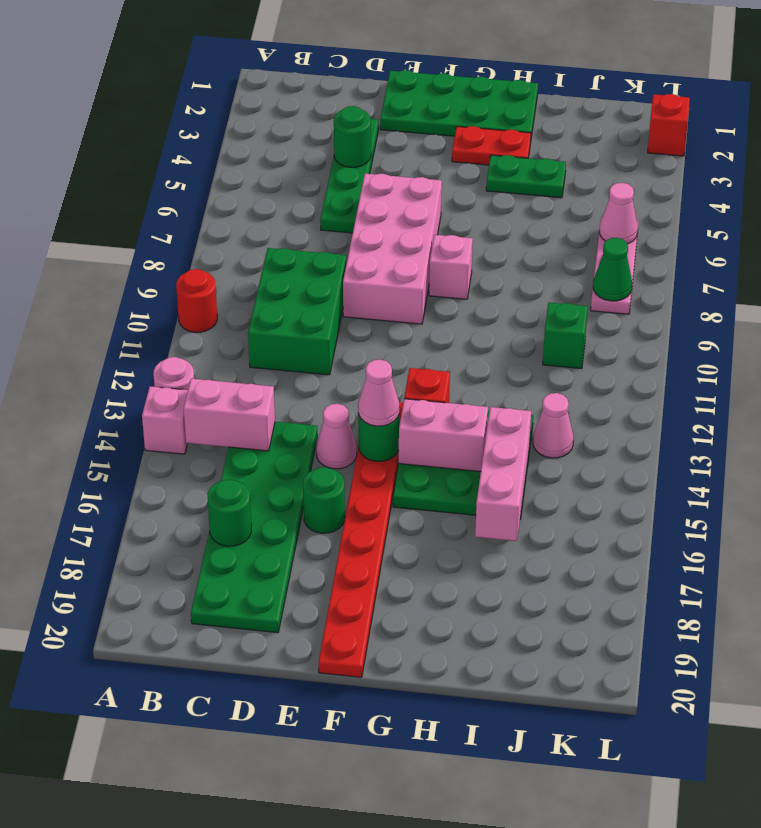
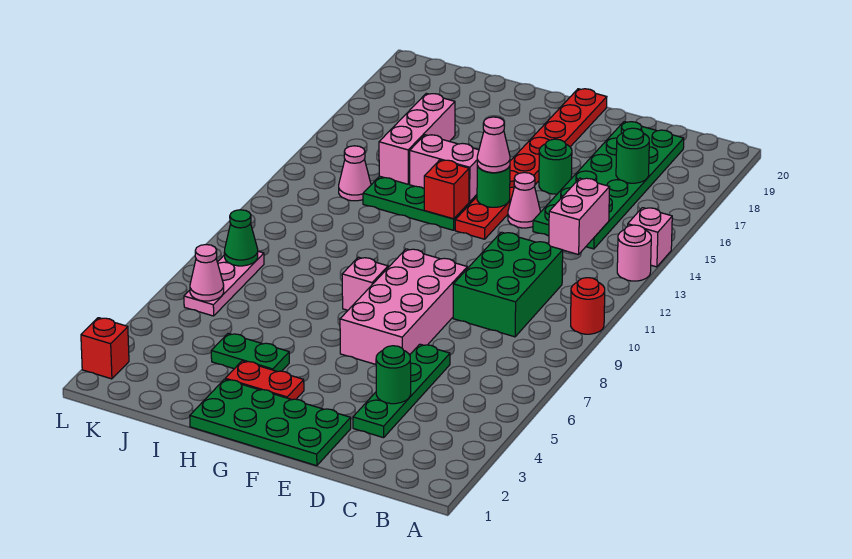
pink 1x2 brick [184,379,275,451] -> pink 1x2 brick turned to [549,178,610,255]
green 1x1 brick [543,302,588,369] -> none

